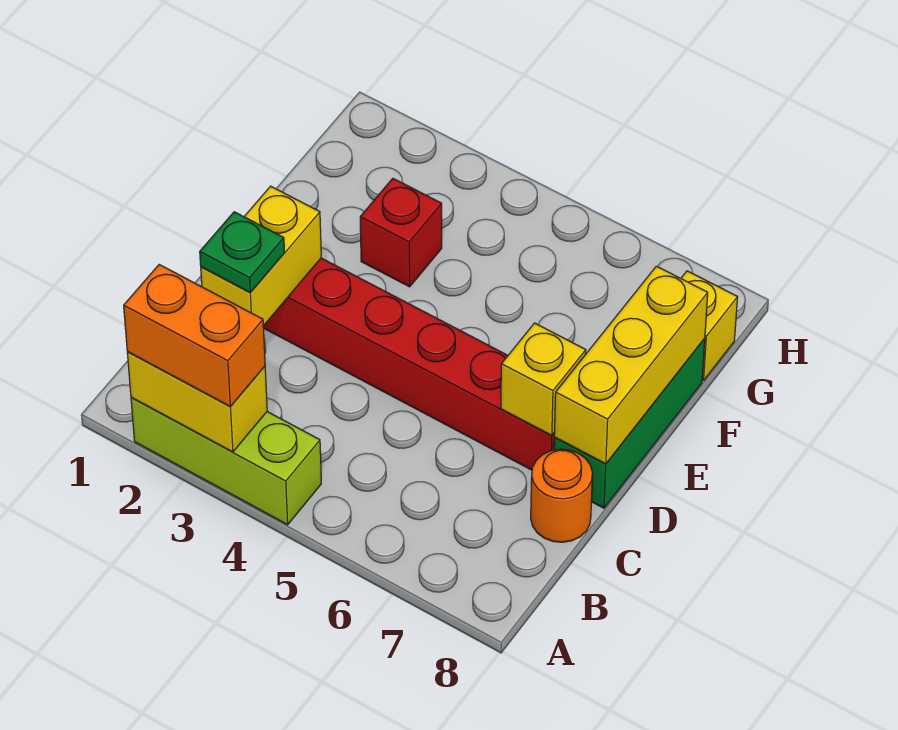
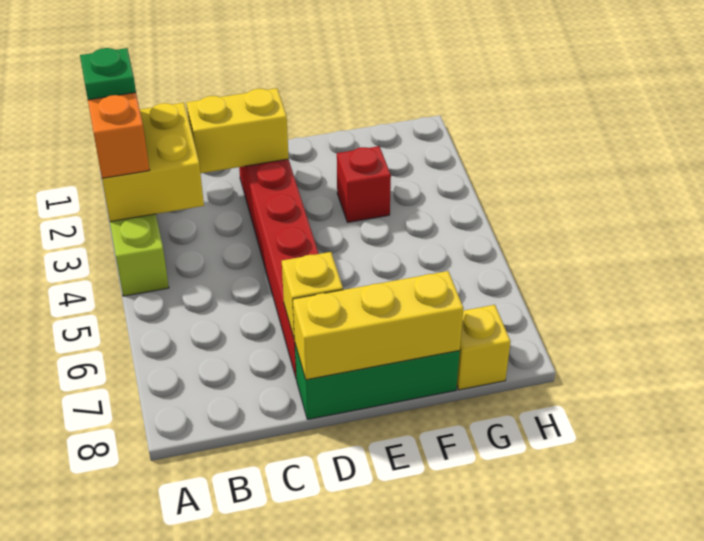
yellow 1x2 brick [127,352,267,452] -> yellow 2x2 brick [102,103,204,222]
green 1x1 plate [200,212,285,293] -> green 1x1 plate moved to [80,48,136,100]
orange 1x1 round brick [531,449,592,542] -> none

